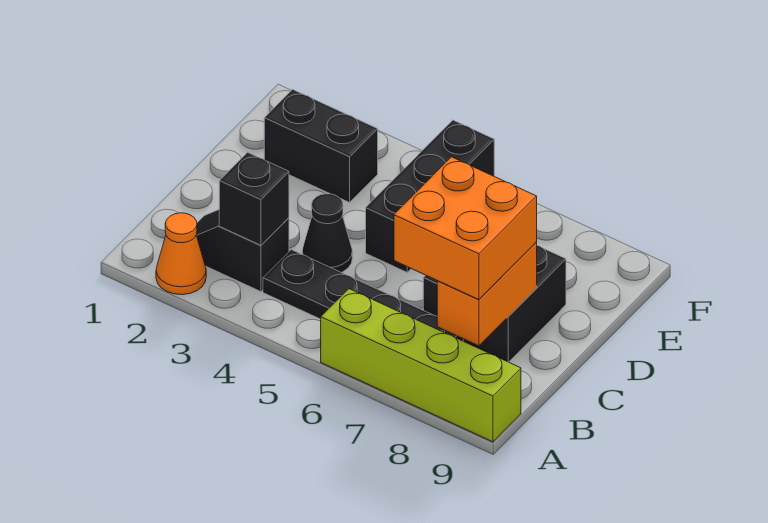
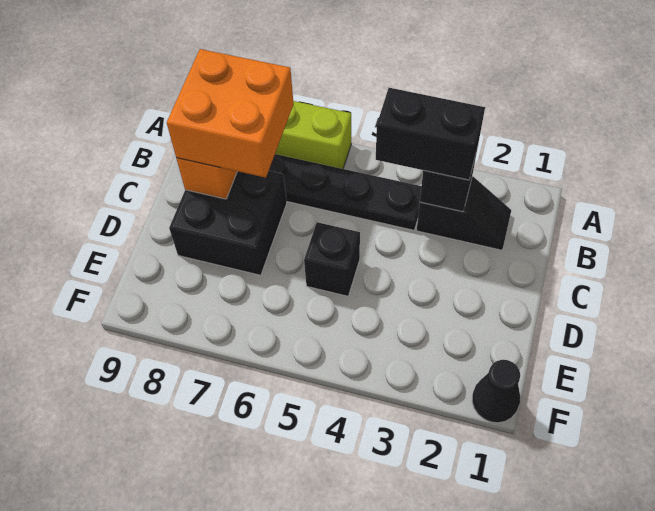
orange 1x1 cone [156,213,206,295] -> none
black 1x1 cone [302,194,352,273] -> black 1x1 cone moved to [472,360,520,423]
black 1x3 brick [366,120,494,272] -> black 1x1 brick [304,222,360,296]
black 1x2 brick [264,90,378,203] -> black 1x2 brick moved to [376,88,485,180]

